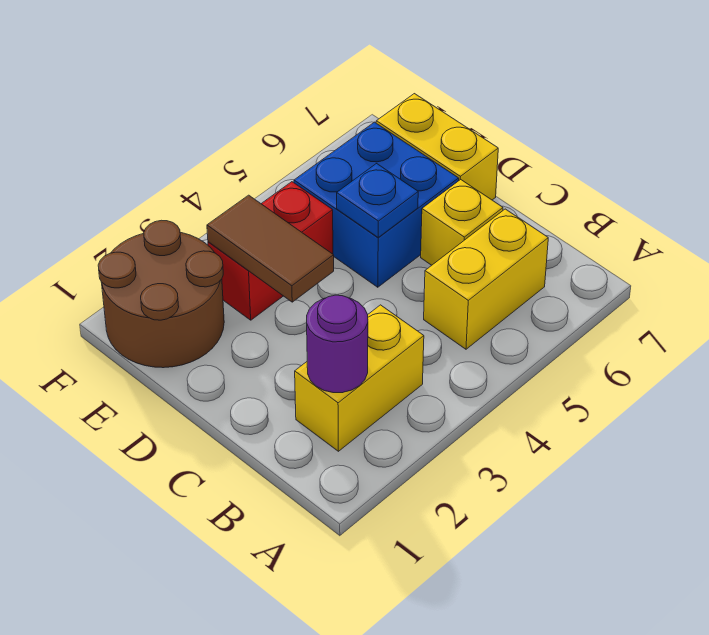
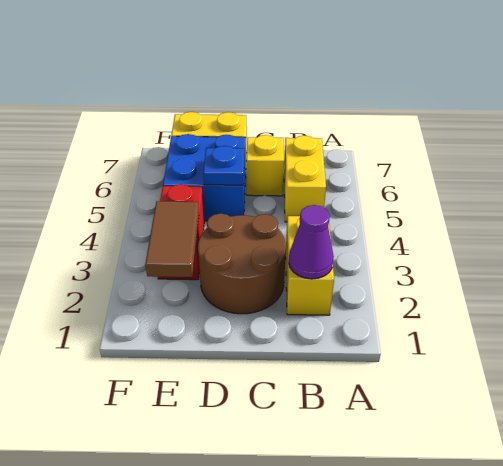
purple 1x1 round brick [307,295,368,393] -> purple 1x1 cone [289,205,334,279]
brown 1x2 tile [207,195,334,302] -> brown 1x2 tile turned to [145,201,199,277]
brown 2x2 round brick [98,220,224,368] -> brown 2x2 round brick moved to [198,214,286,314]

